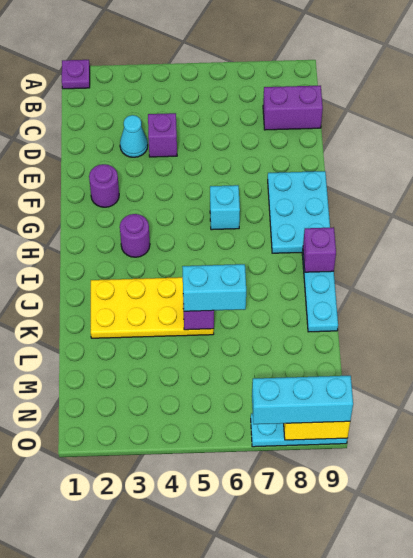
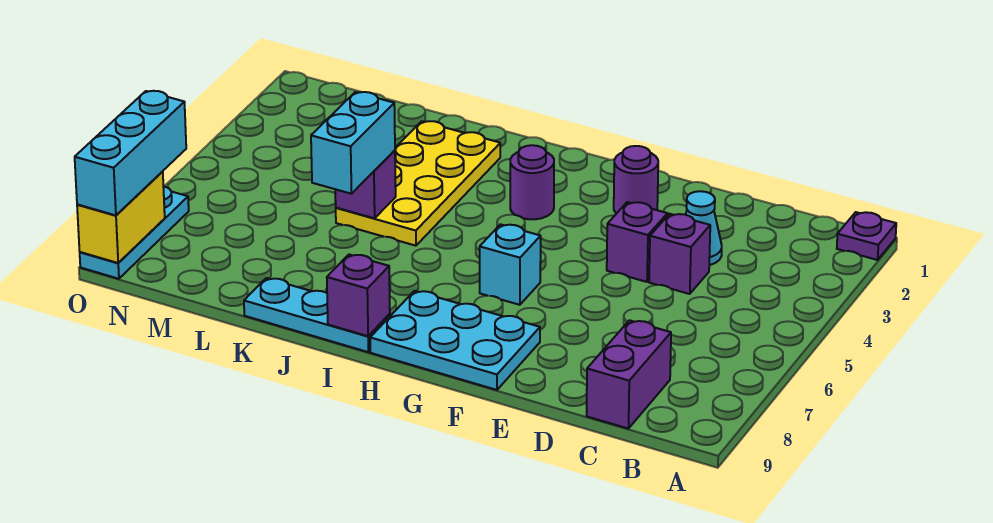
none -> purple 1x1 brick [607,202,668,282]

